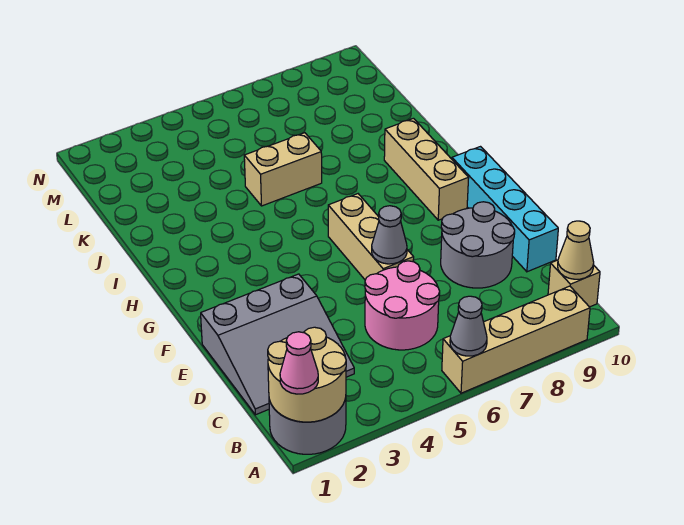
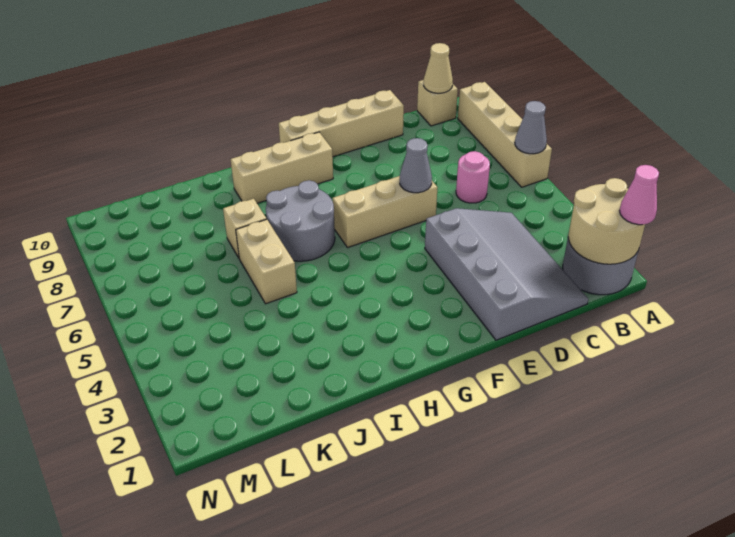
grey 3x3 slope [201,274,354,415] -> grey 3x4 slope [425,208,588,340]
pink 2x2 round brick [365,261,440,350] -> pink 1x1 round brick [456,151,490,203]
grey 2x2 round brick [441,202,515,288] -> grey 2x2 round brick moved to [266,180,335,261]
cyan 1x4 brick [452,147,558,272] -> tan 1x4 brick [279,90,404,157]
none -> tan 1x1 brick [223,199,266,258]

